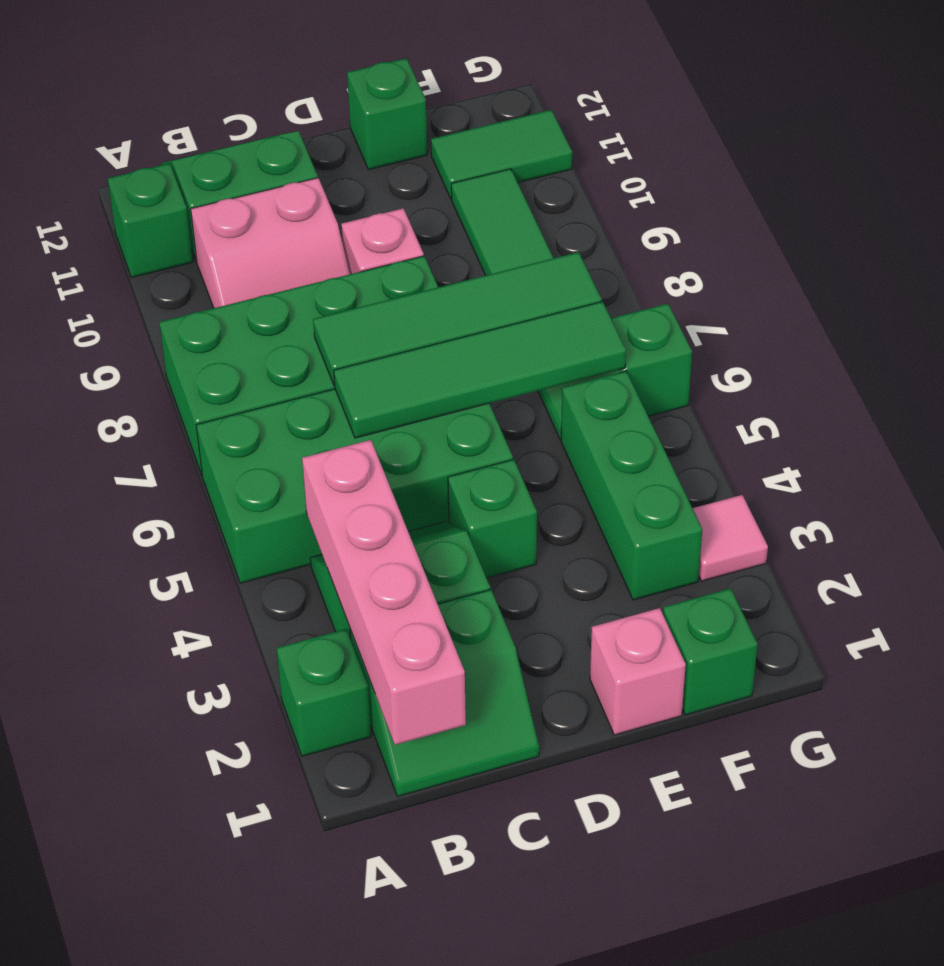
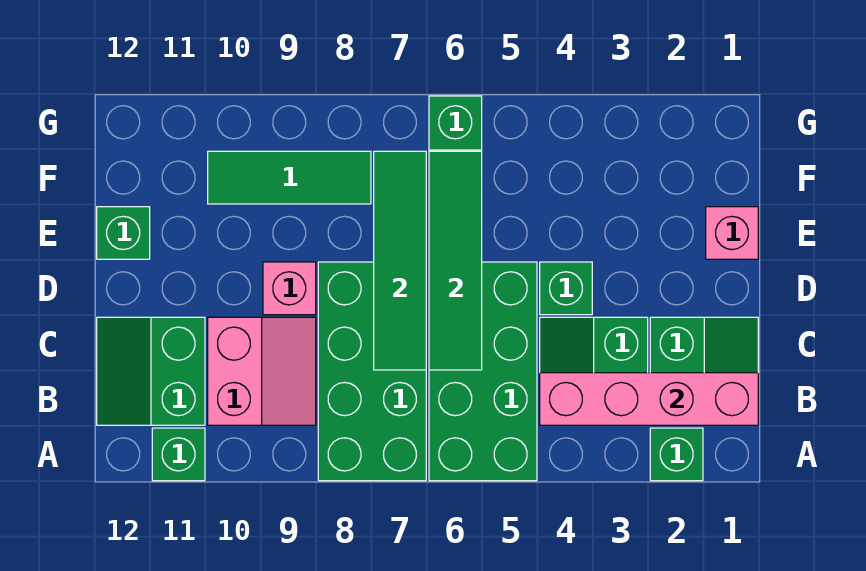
green 1x1 brick [663,588,758,715] -> none
green 1x3 brick [561,371,702,600] -> none
green 1x2 tile [431,110,572,199] -> none
pink 1x1 tile [693,495,768,581] -> none

